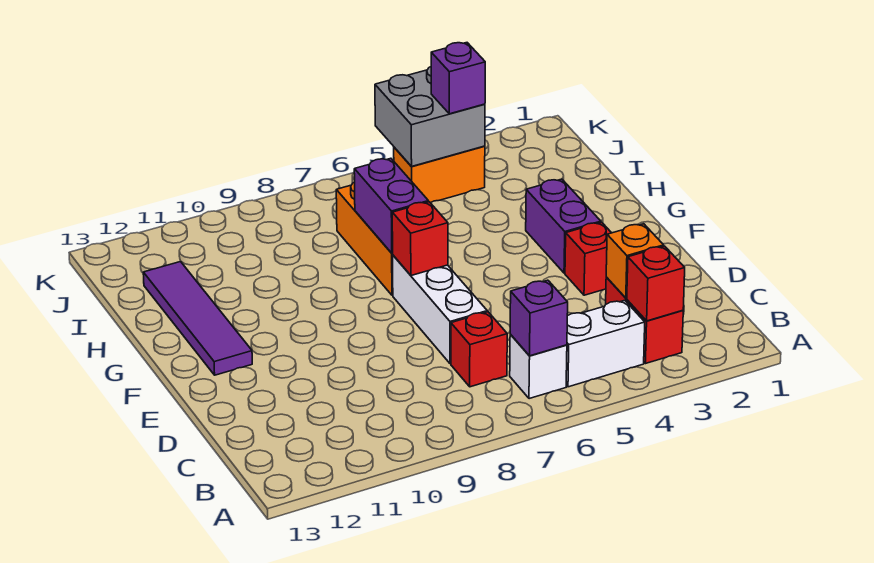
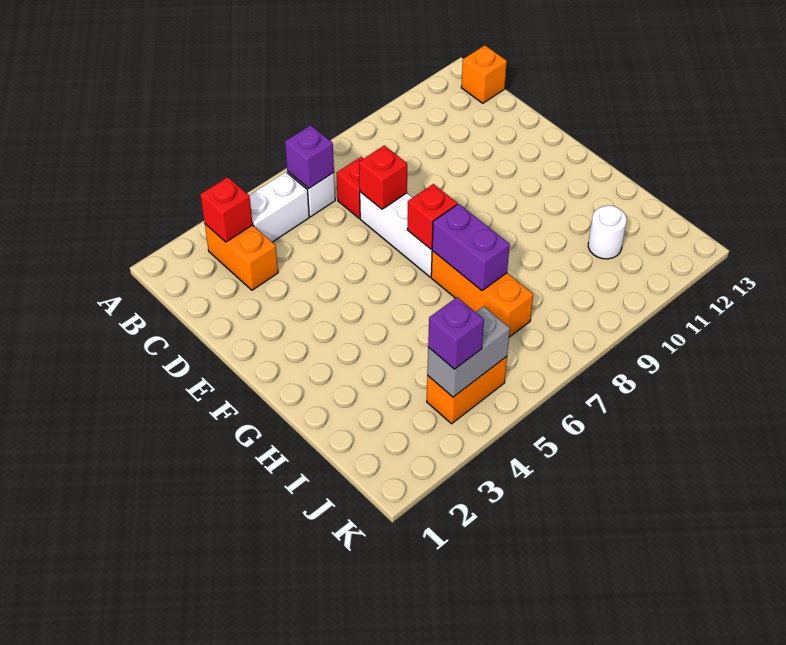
red 1x2 brick [606,277,683,364] -> orange 1x2 brick [205,224,278,290]
orange 1x1 brick [606,224,664,298] -> orange 1x1 brick moved to [461,45,507,103]
red 1x1 brick [565,222,611,295] -> red 1x1 brick moved to [359,145,407,209]
purple 1x2 brick [526,179,601,273] -> none
purple 1x4 tile [143,262,252,375] -> none
none -> white 1x1 round brick [588,205,627,259]
grey 2x2 brick [375,67,485,167] -> grey 1x2 brick [427,306,510,397]

